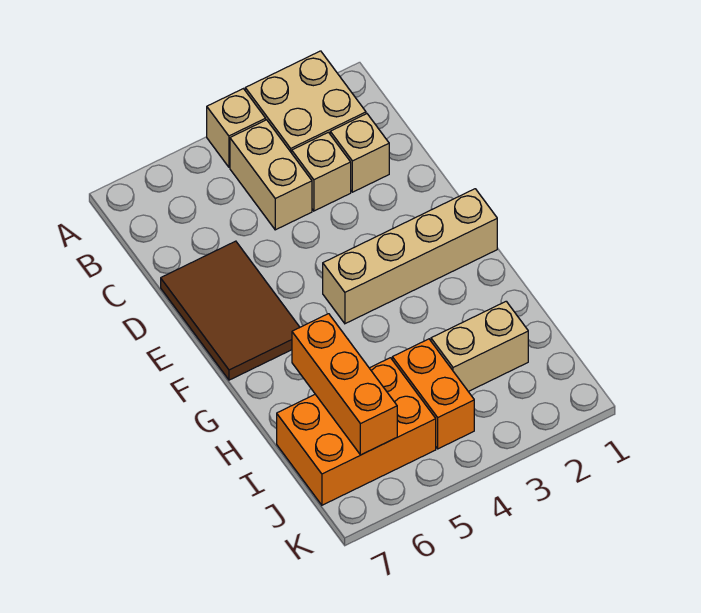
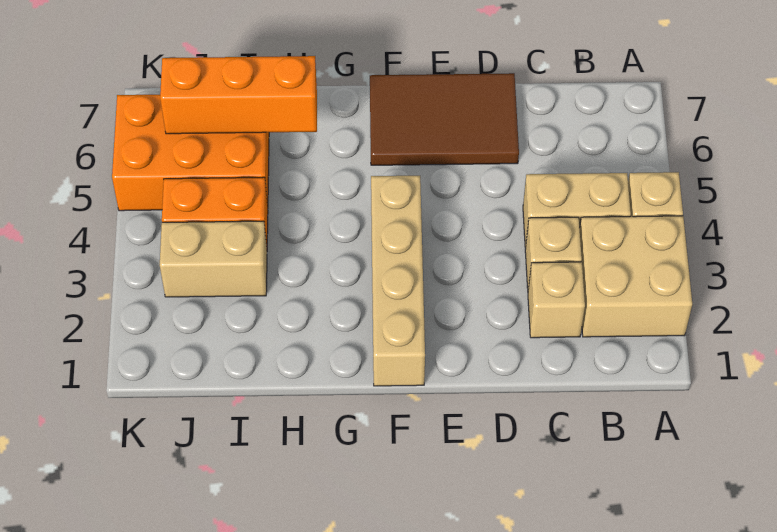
tan 1x2 brick [431,301,528,391] -> tan 1x2 brick turned to [160,221,267,297]
orange 2x3 brick [277,358,436,505] -> orange 2x3 brick turned to [112,95,269,211]

